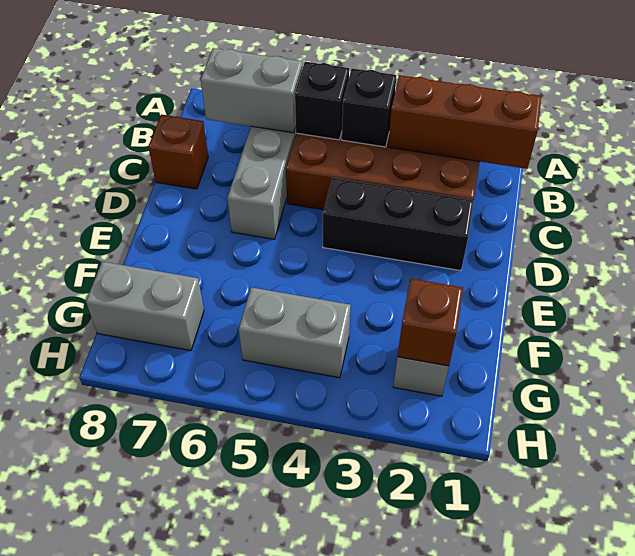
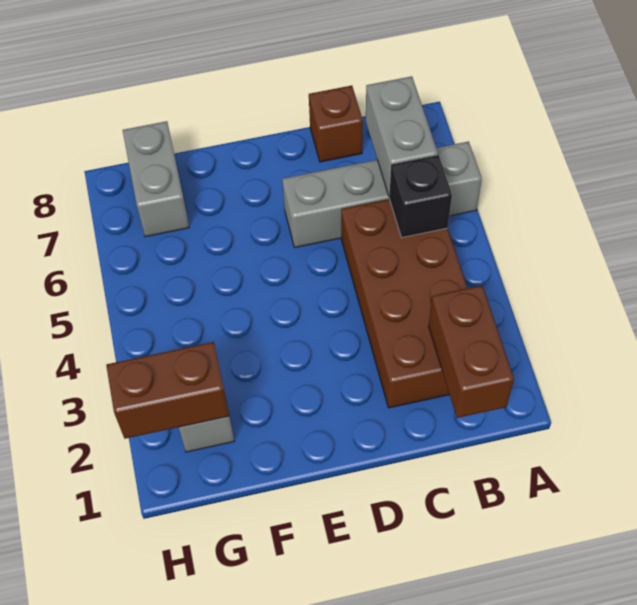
brown 1x3 brick [388,75,542,169] -> brown 1x2 brick [429,286,514,418]
black 1x1 brick [342,68,396,147] -> none
black 1x3 brick [323,178,474,271] -> none
brown 1x1 brick [397,279,463,366] -> brown 1x2 brick [106,342,229,439]
grey 1x2 brick [239,287,351,378] -> none

